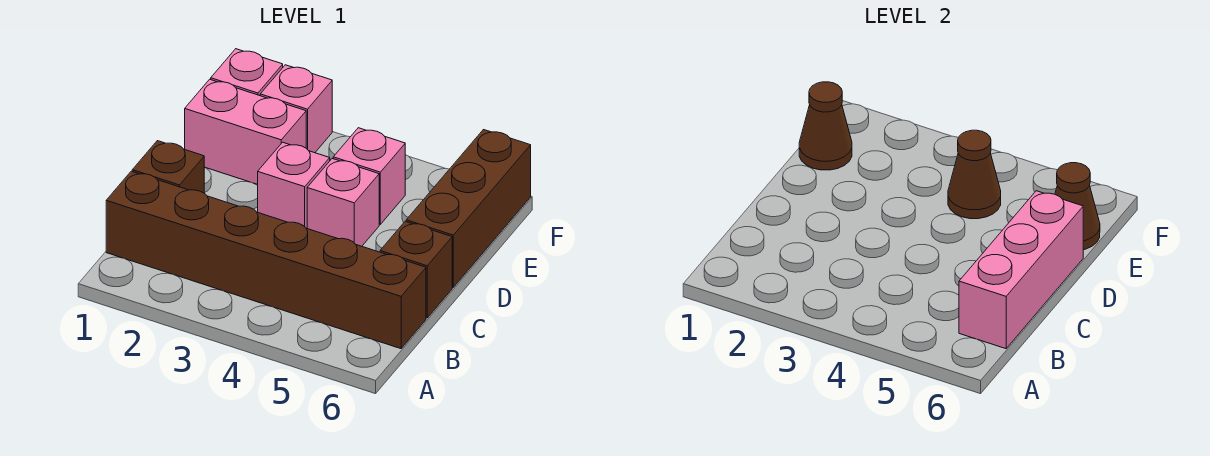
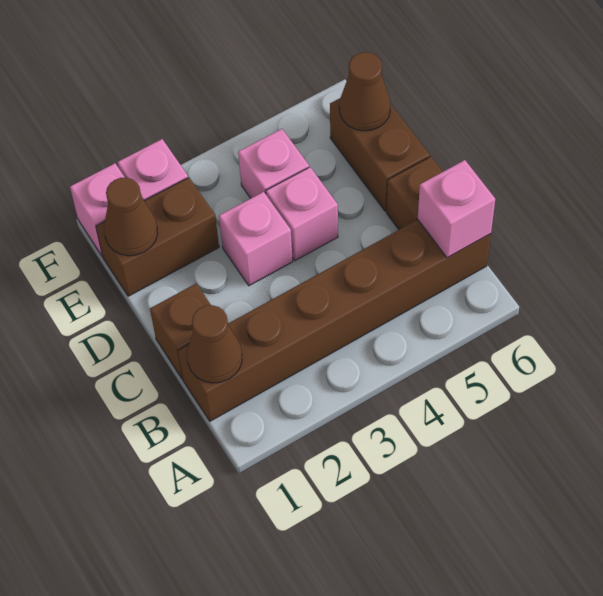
pink 1x3 brick [959,191,1083,349] -> pink 1x1 brick [418,160,495,258]
brown 1x3 brick [406,130,531,287] -> brown 1x2 brick [330,98,430,211]
pink 1x2 brick [185,79,306,184] -> brown 1x2 brick [96,177,219,296]
brown 1x1 cone [948,130,1001,219] -> brown 1x1 cone moved to [187,305,242,383]

